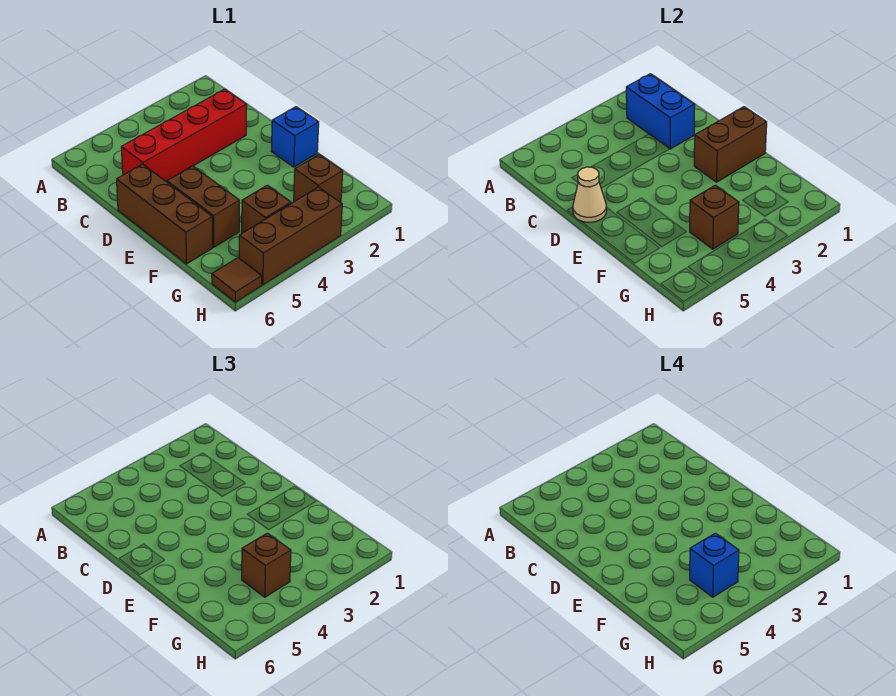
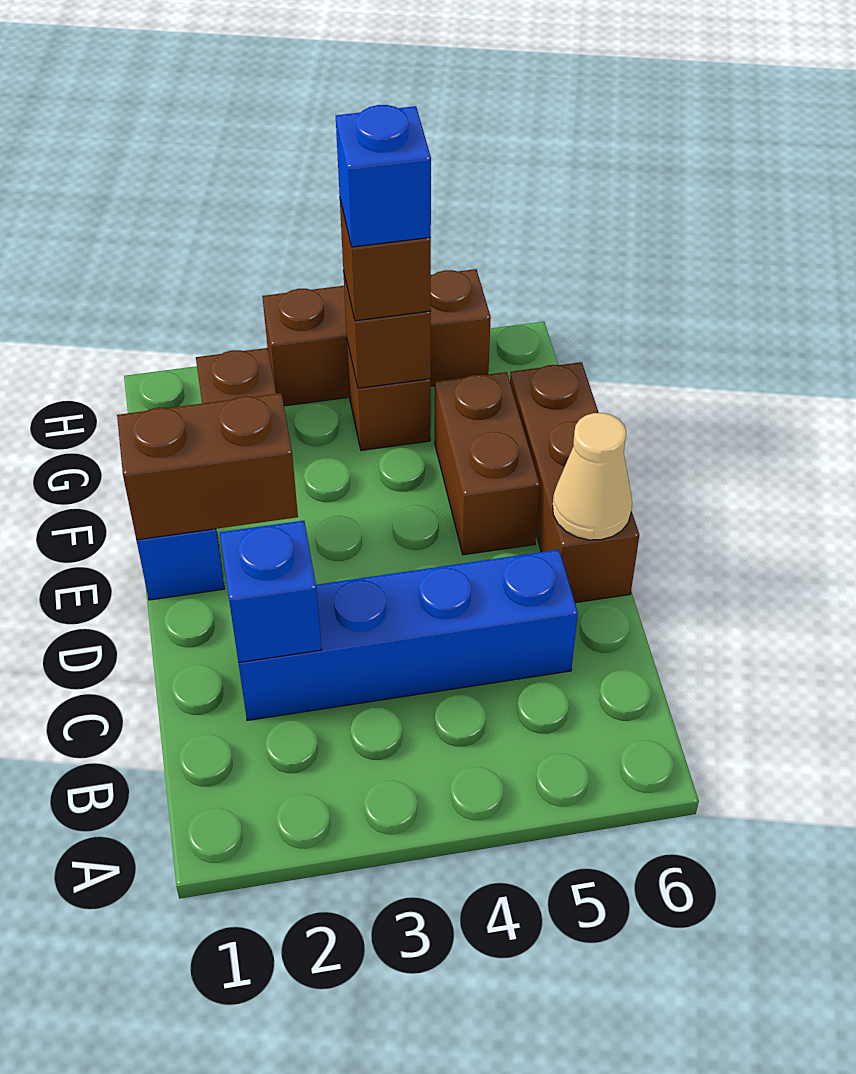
blue 1x2 brick [626,74,695,149] -> blue 1x1 brick [220,521,321,663]
red 1x4 brick [121,89,247,181] -> blue 1x4 brick [238,550,578,720]
brown 1x1 tile [212,258,262,302] -> none

